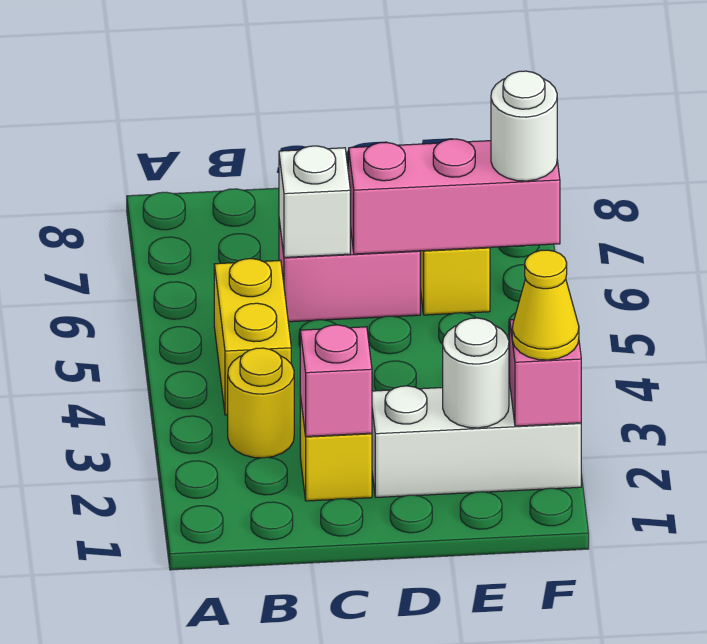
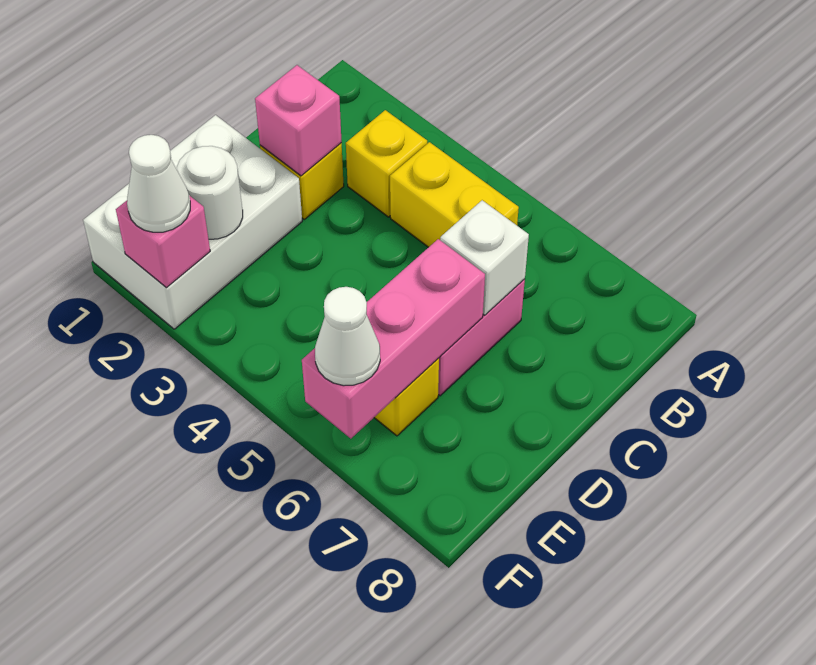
yellow 1x1 round brick [228,348,294,458] -> yellow 1x1 brick [346,110,427,217]
white 1x3 brick [372,384,581,497] -> white 2x3 brick [83,115,302,329]
yellow 1x1 cone [512,250,579,360] -> white 1x1 cone [127,135,190,232]
white 1x1 round brick [491,71,557,181] -> white 1x1 cone [315,287,380,386]

